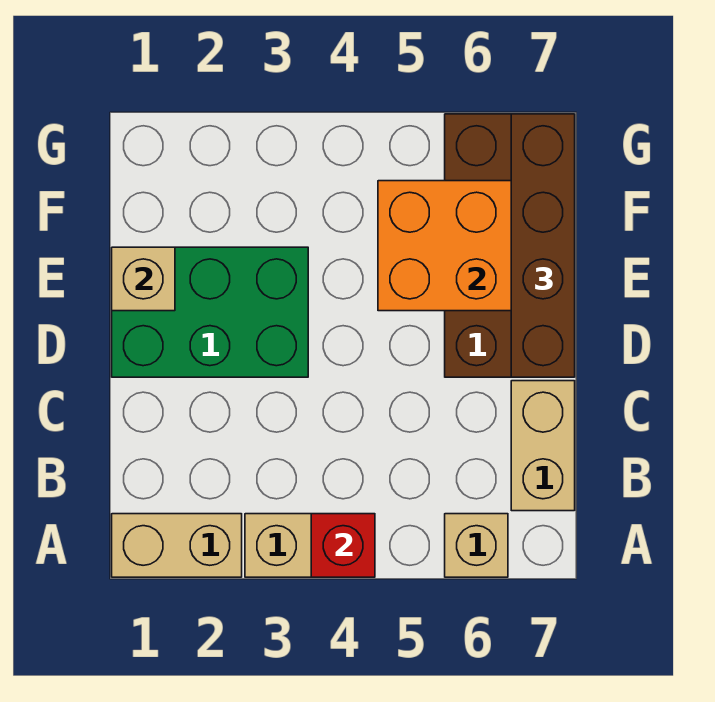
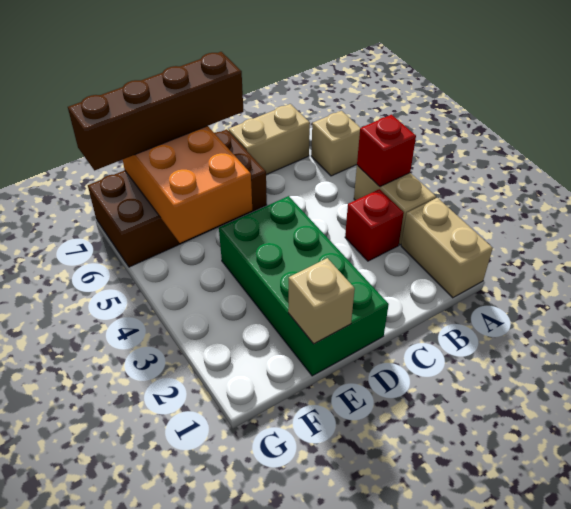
none -> red 1x1 brick [345,189,404,261]
green 2x3 brick [112,247,308,377] -> green 2x4 brick [219,196,389,376]

